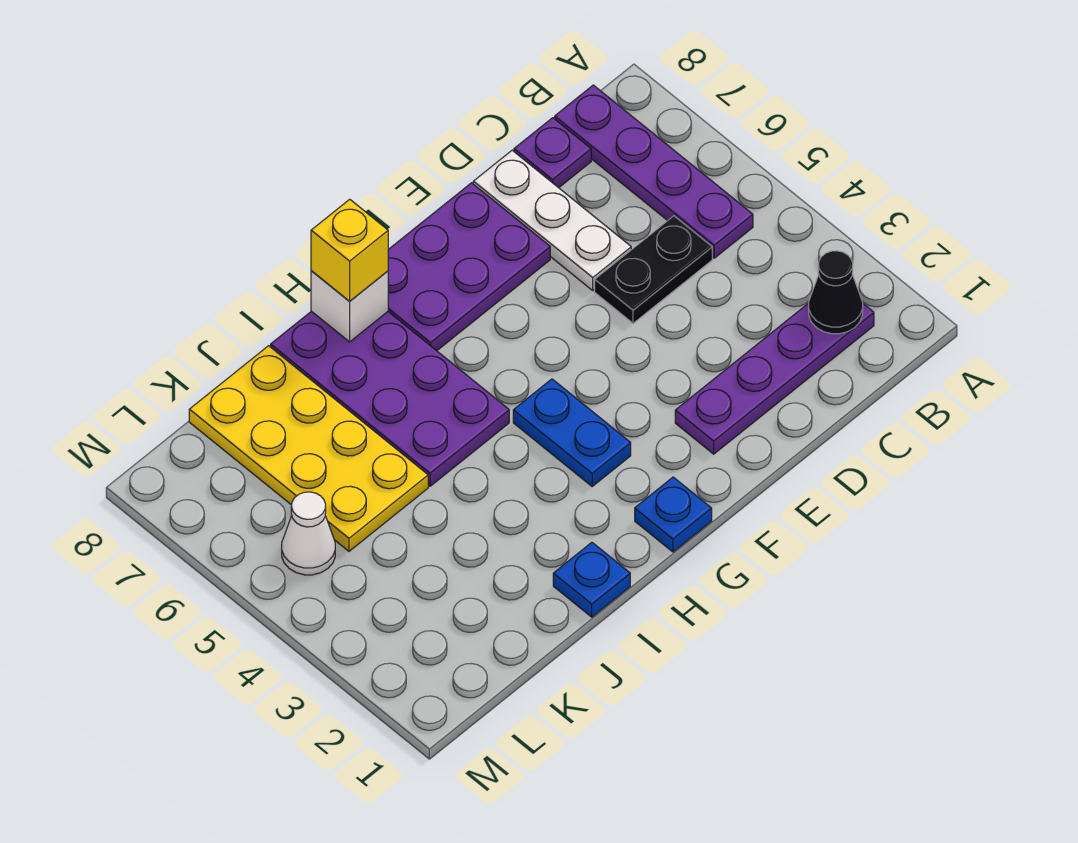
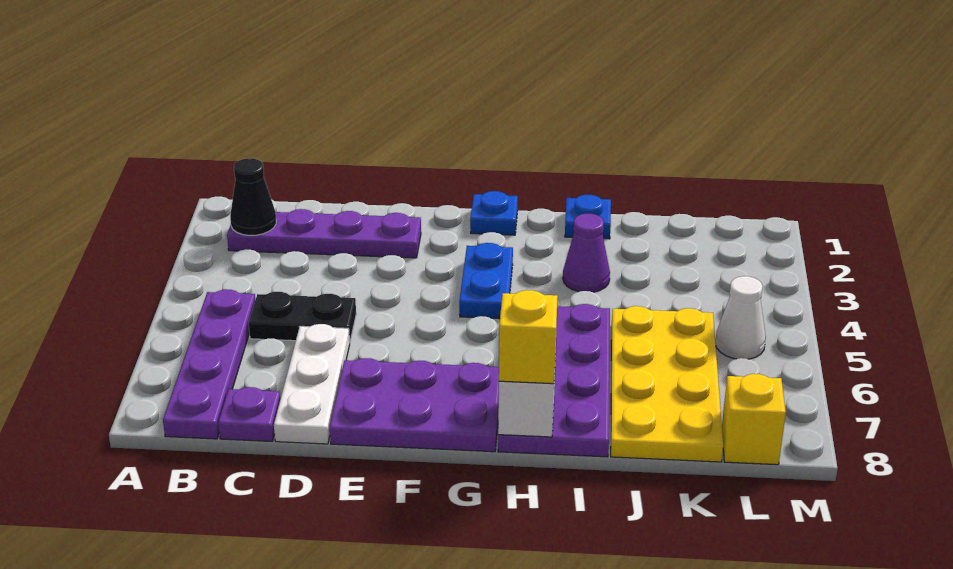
none -> purple 1x1 cone [563,214,610,292]
none -> yellow 1x1 brick [722,374,786,465]

